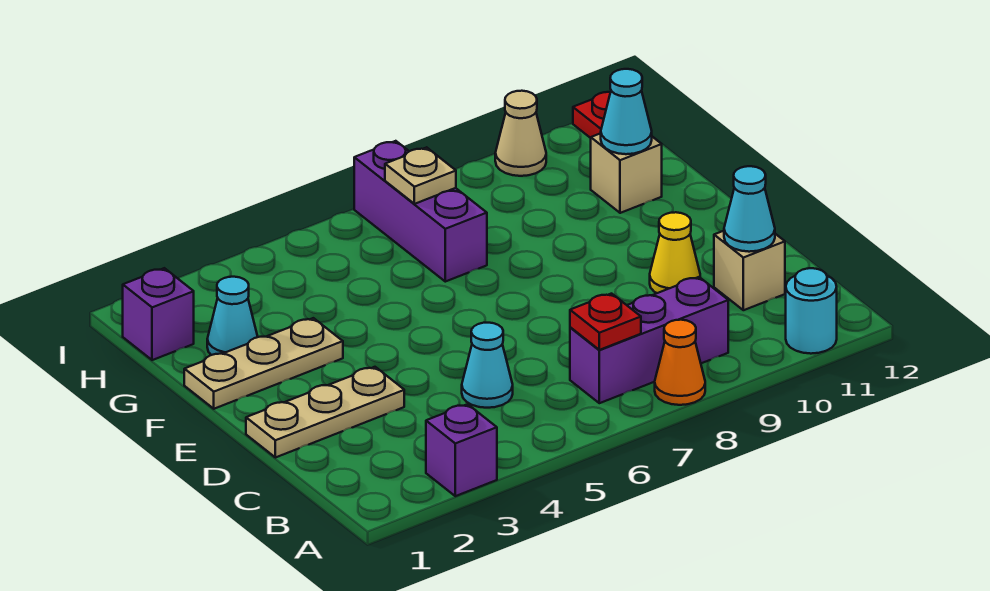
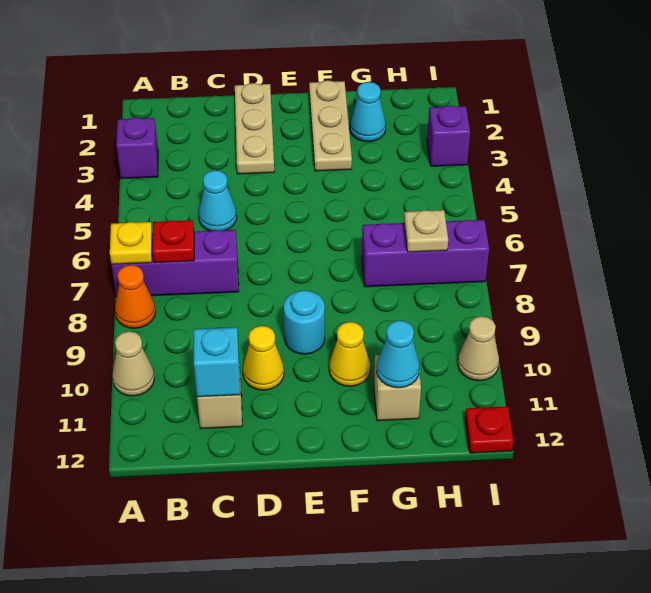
none -> yellow 1x1 plate [110,222,152,264]
none -> tan 1x1 cone [112,331,154,396]
cyan 1x1 round brick [786,268,837,354] -> cyan 1x1 round brick moved to [284,290,325,354]
purple 1x3 brick [570,277,728,403] -> purple 1x3 brick turned to [112,230,239,297]
cyan 1x1 cone [724,166,775,252] -> cyan 1x1 brick [193,327,240,397]
none -> yellow 1x1 cone [329,322,370,386]
purple 1x1 brick [123,268,194,360] -> purple 1x1 brick moved to [427,106,470,166]

